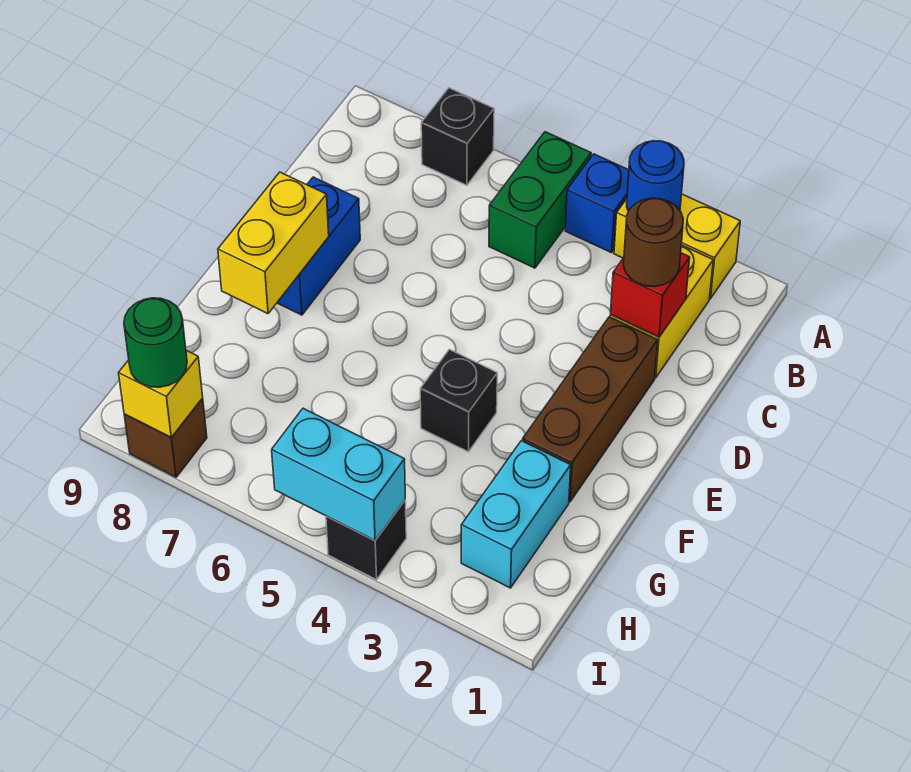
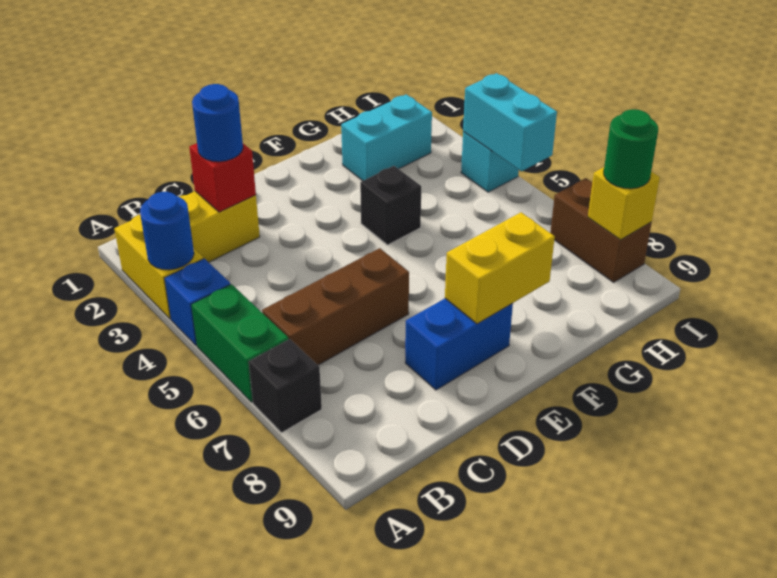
green 1x2 brick [489,132,591,268] -> green 1x2 brick turned to [191,284,289,402]
brown 1x1 round brick [624,198,683,286] -> blue 1x1 round brick [192,84,243,162]
brown 1x3 brick [523,317,658,502] -> brown 1x3 brick moved to [262,248,409,365]
black 1x1 brick [326,501,406,580] -> cyan 1x1 brick [461,132,519,192]
brown 1x1 brick [124,398,207,477] -> brown 1x2 brick [550,178,652,282]

